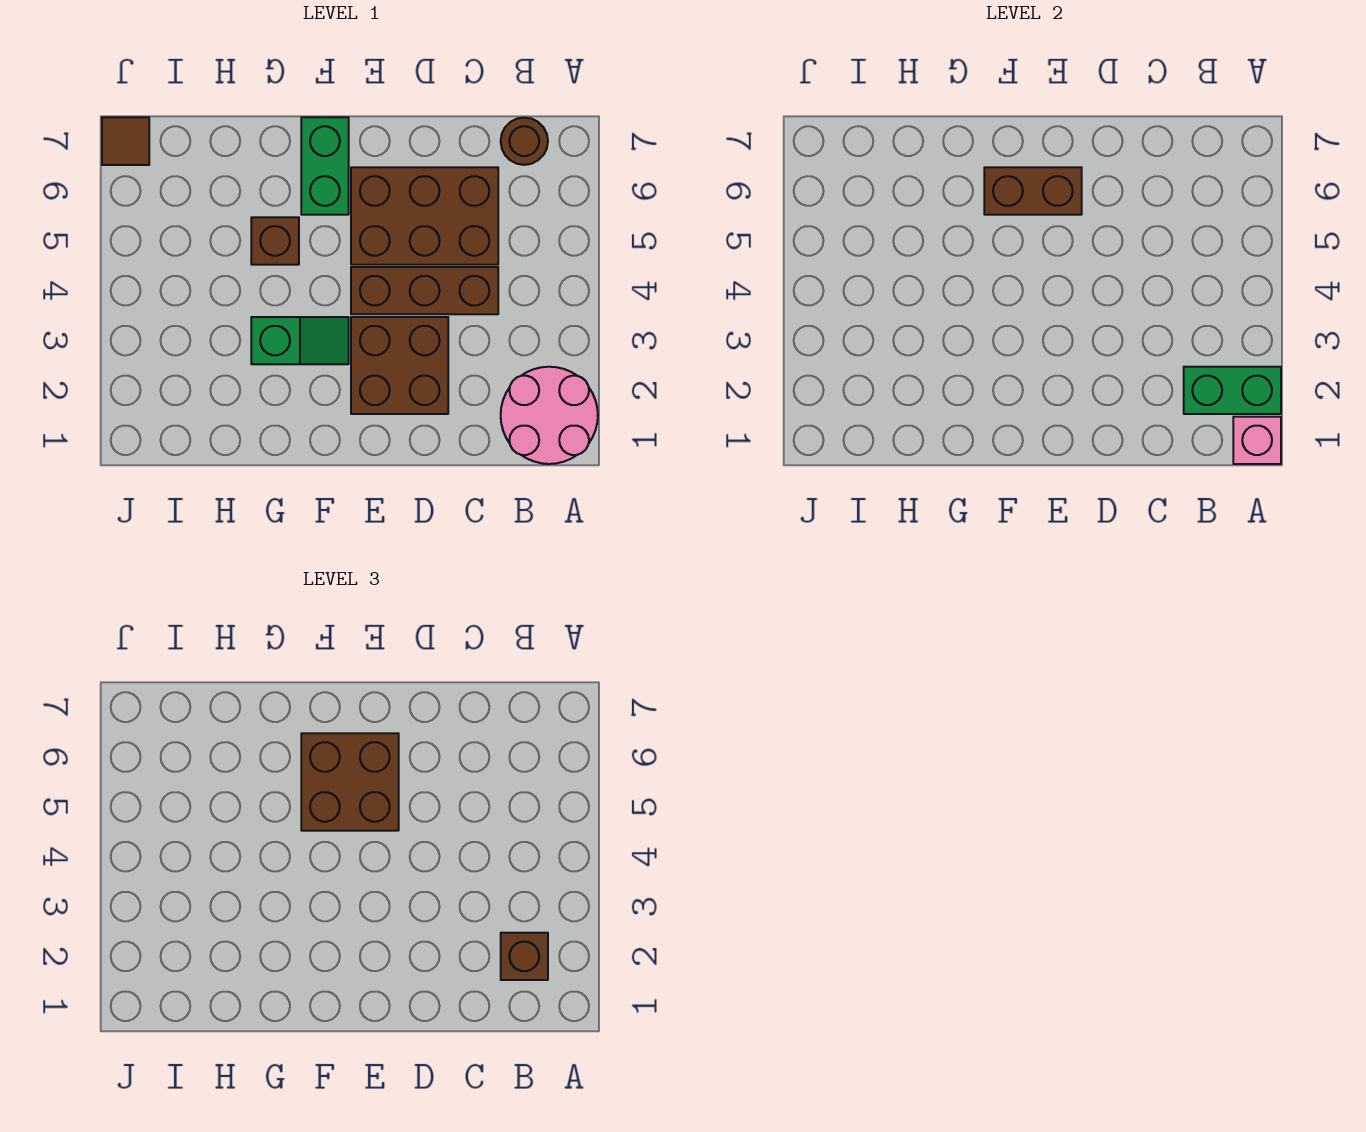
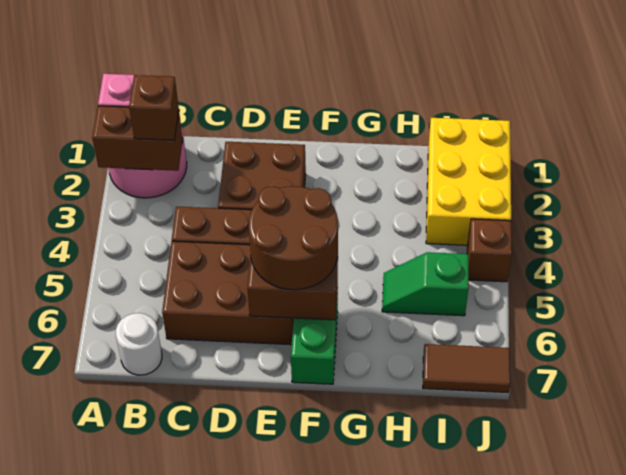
green 1x2 brick [1184,367,1281,414] -> brown 1x2 brick [92,106,183,171]
brown 1x1 round brick [501,118,548,165] -> white 1x1 round brick [116,313,162,375]
brown 2x2 brick [301,733,399,831] -> brown 2x2 round brick [249,186,338,290]
green 1x2 slope [251,317,349,364] -> green 1x2 slope moved to [382,252,469,316]
brown 1x1 brick [251,217,299,265] -> brown 1x1 brick moved to [467,219,512,282]
none -> yellow 2x3 brick [426,118,511,245]
brown 1x1 tile [102,117,149,165] -> brown 1x2 tile [423,344,510,392]

